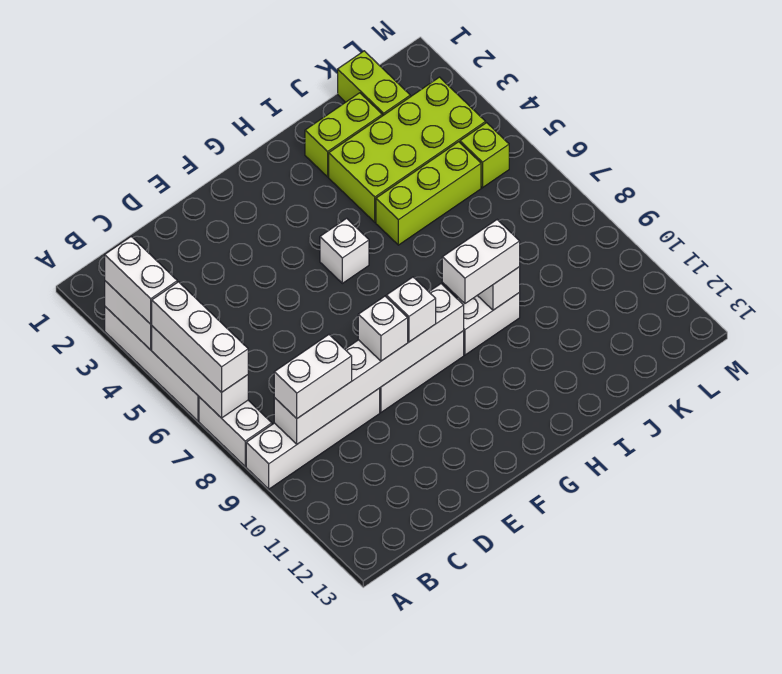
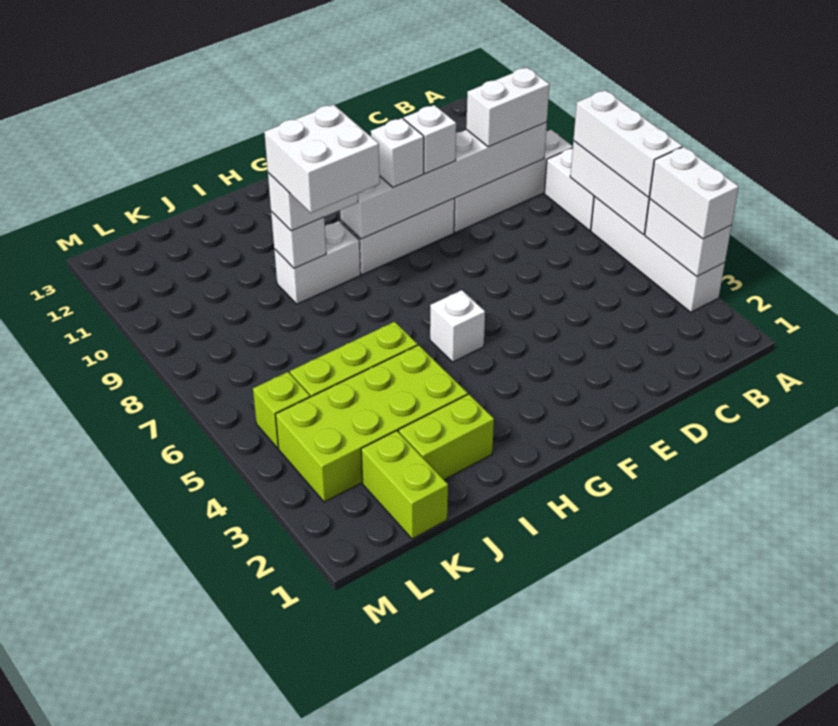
none -> white 2x2 brick [264,104,380,213]

